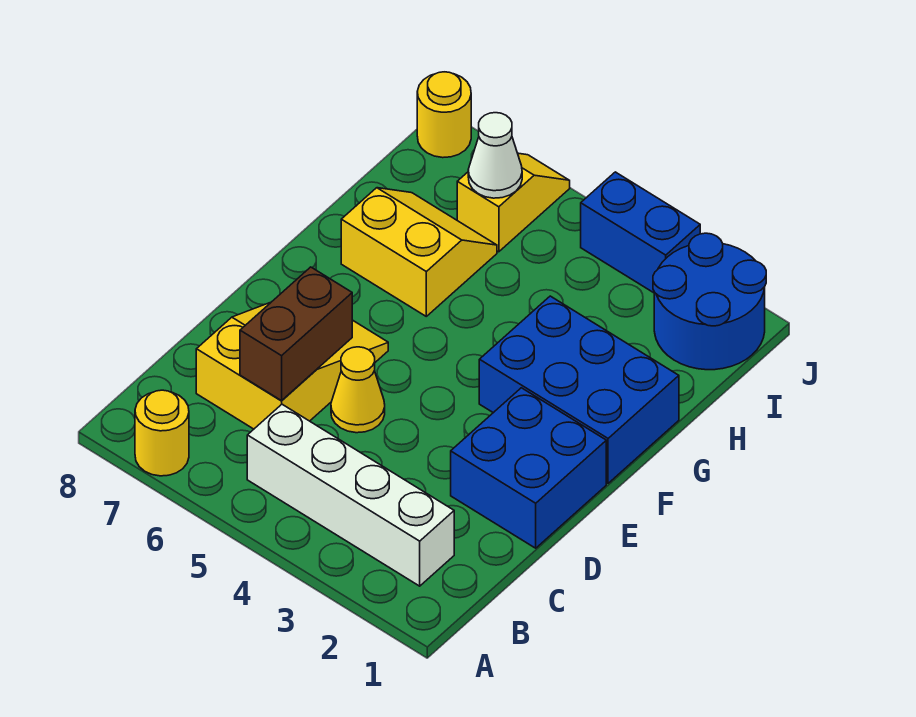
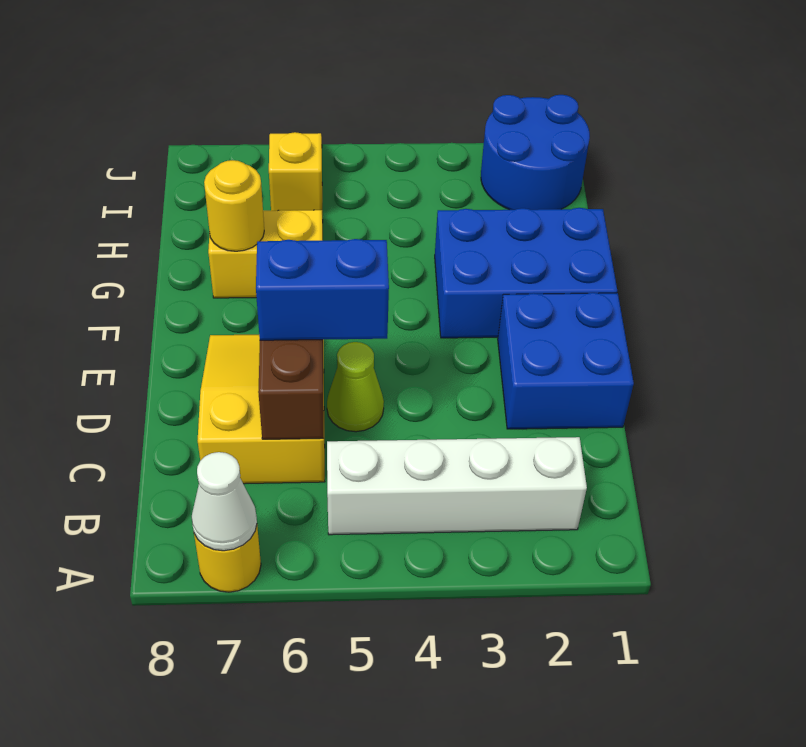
yellow 1x1 cone [331,347,385,433] -> lime 1x1 cone [327,342,384,432]
white 1x1 cone [468,113,522,198] -> white 1x1 cone moved to [192,452,257,551]
blue 1x2 brick [581,172,700,293] -> blue 1x2 brick moved to [256,239,389,340]
yellow 1x1 round brick [417,72,471,158] -> yellow 1x1 round brick moved to [204,160,264,251]

